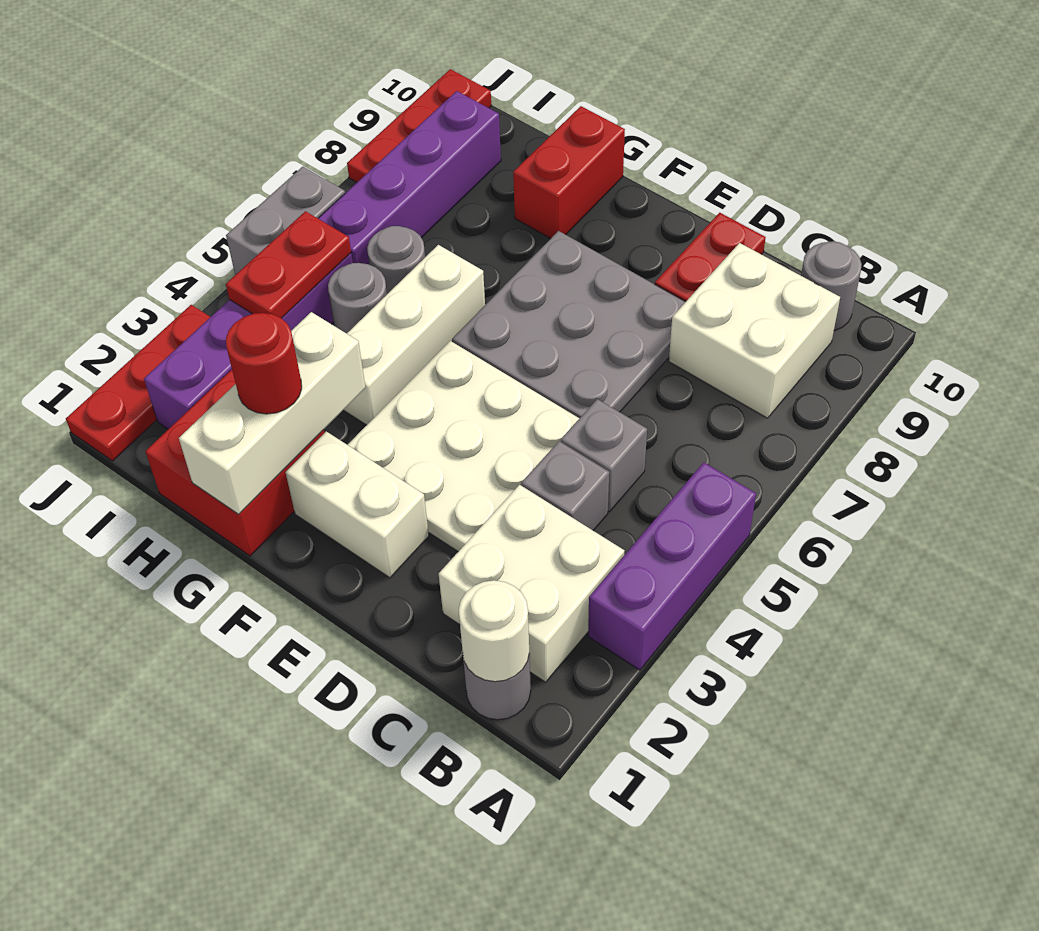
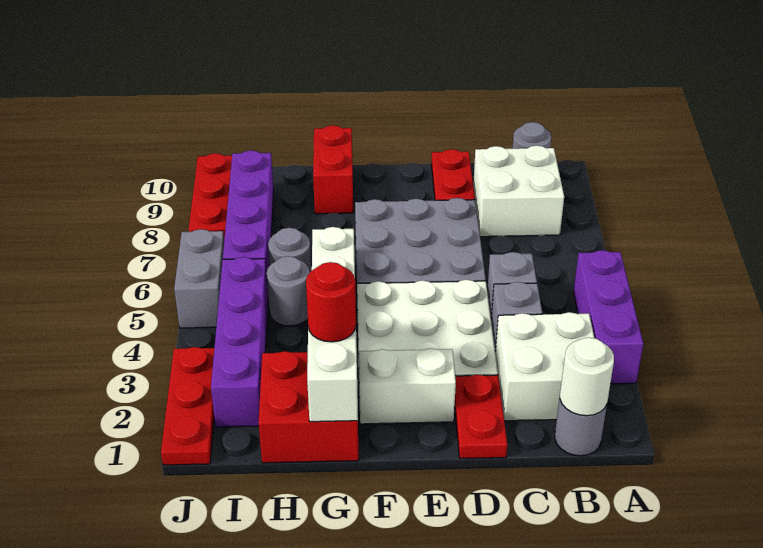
red 1x2 plate [226,211,351,318] -> red 1x2 plate moved to [455,375,507,459]

